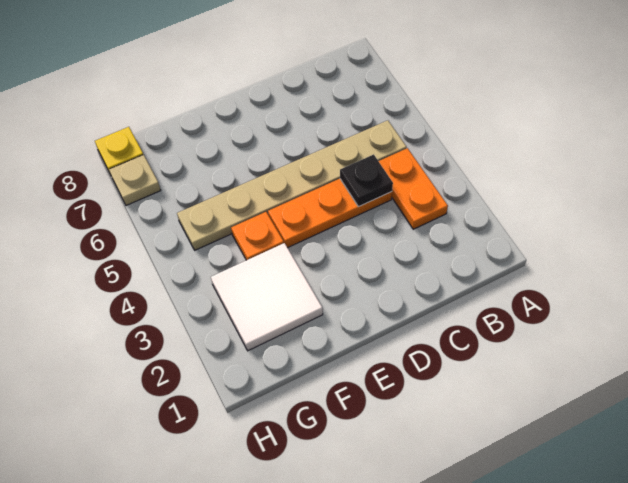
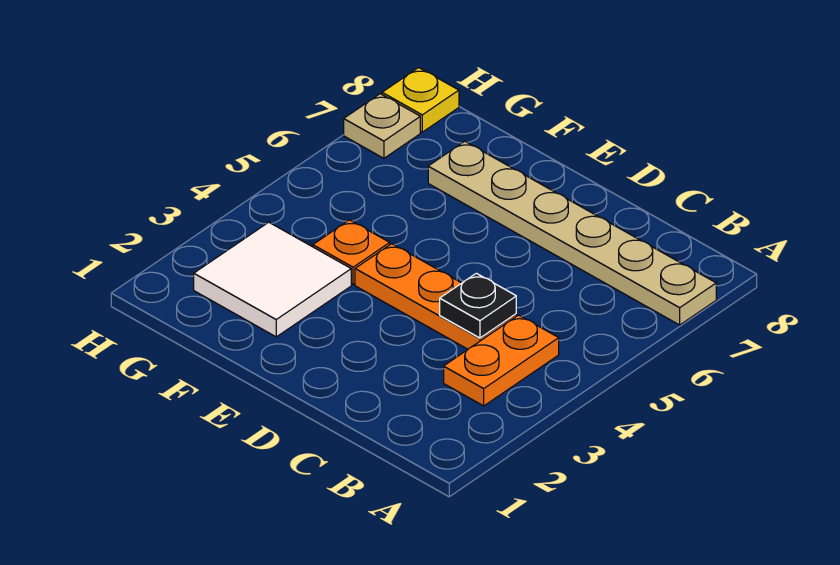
tan 1x6 plate [177,120,407,250] -> tan 1x6 plate moved to [428,141,716,325]

